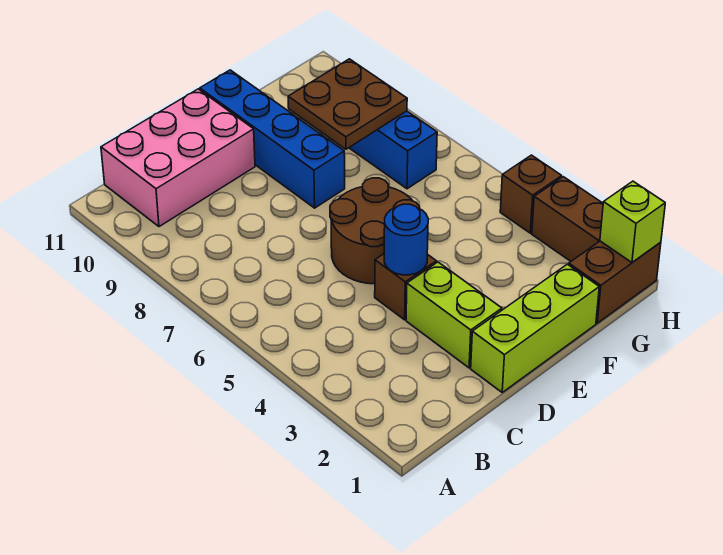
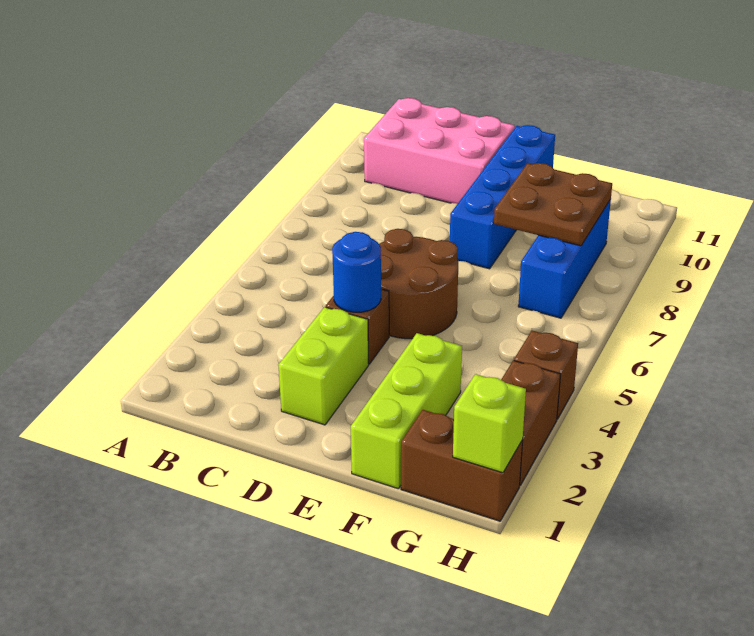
lime 1x3 brick [471,264,599,392] -> lime 1x3 brick turned to [351,333,462,489]

